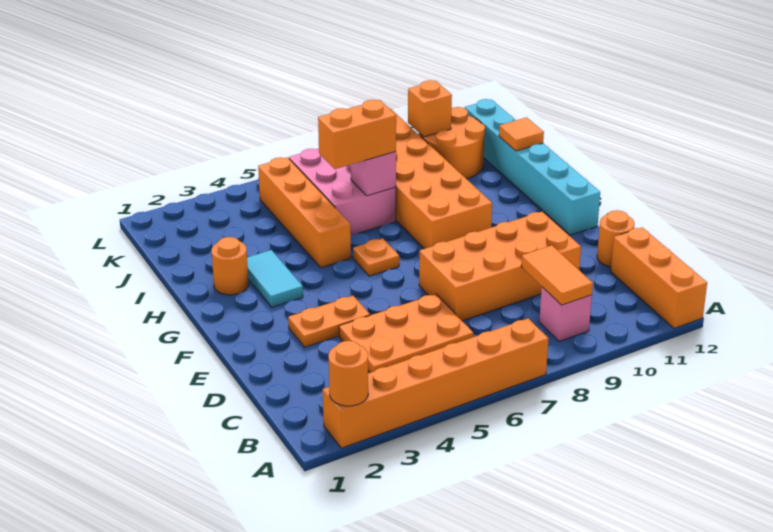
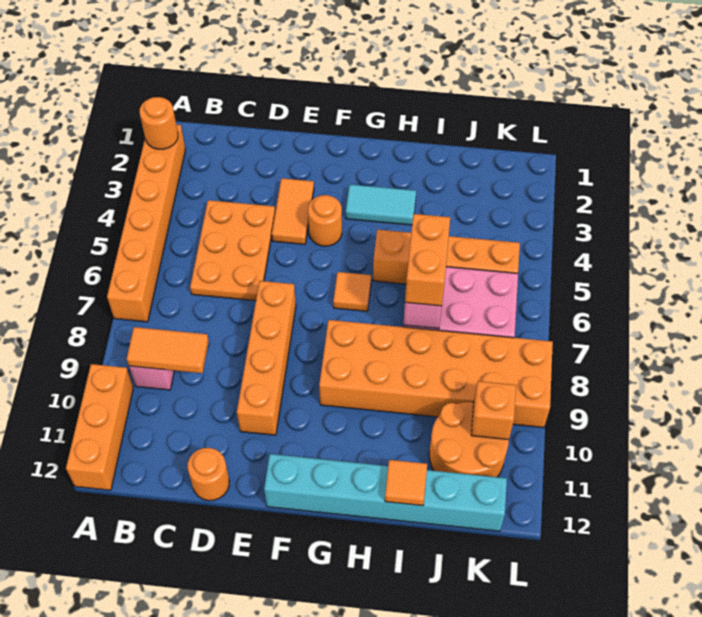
orange 1x3 brick [611,227,707,328] -> orange 1x3 brick turned to [66,364,133,490]
orange 2x4 brick [419,212,581,321] -> orange 1x4 brick [237,281,296,435]
orange 1x2 plate [288,296,370,347] -> orange 1x2 tile [272,178,314,244]
orange 1x1 plate [353,238,399,276] -> orange 1x1 tile [333,272,371,311]
orange 1x1 round brick [212,237,248,295] -> orange 1x1 round brick moved to [308,195,342,246]

